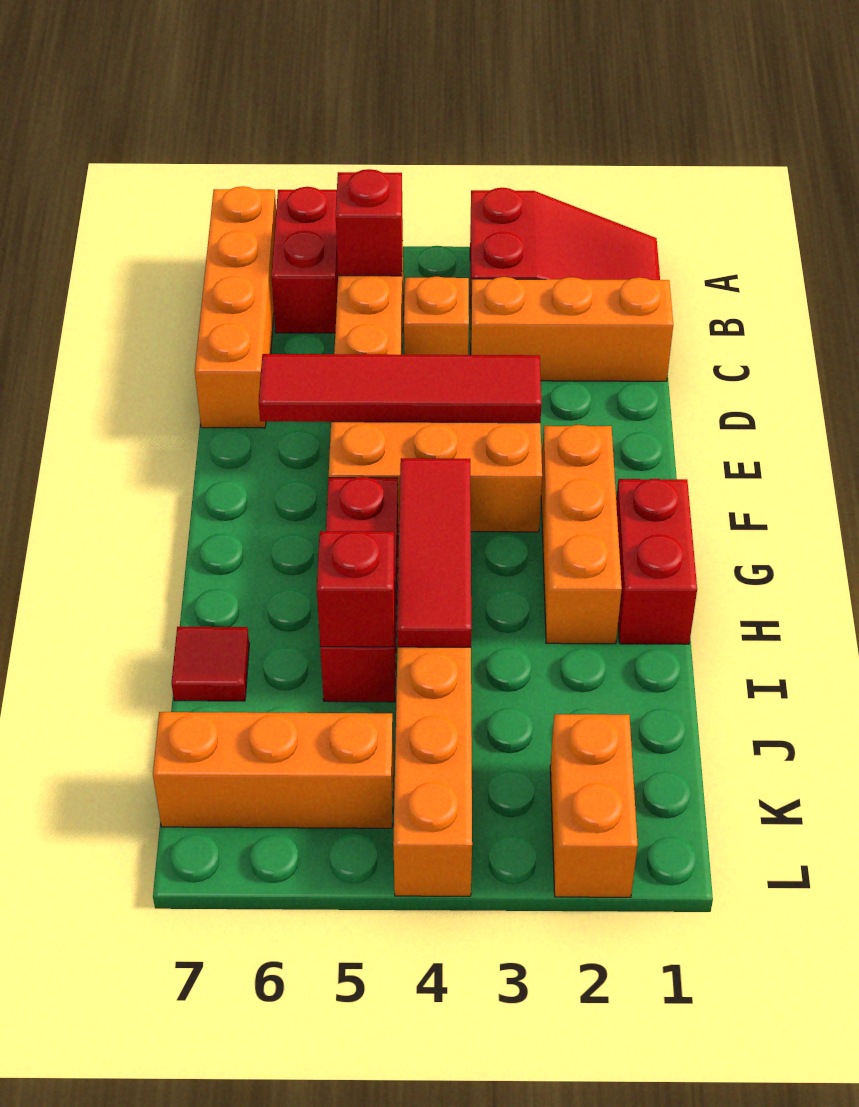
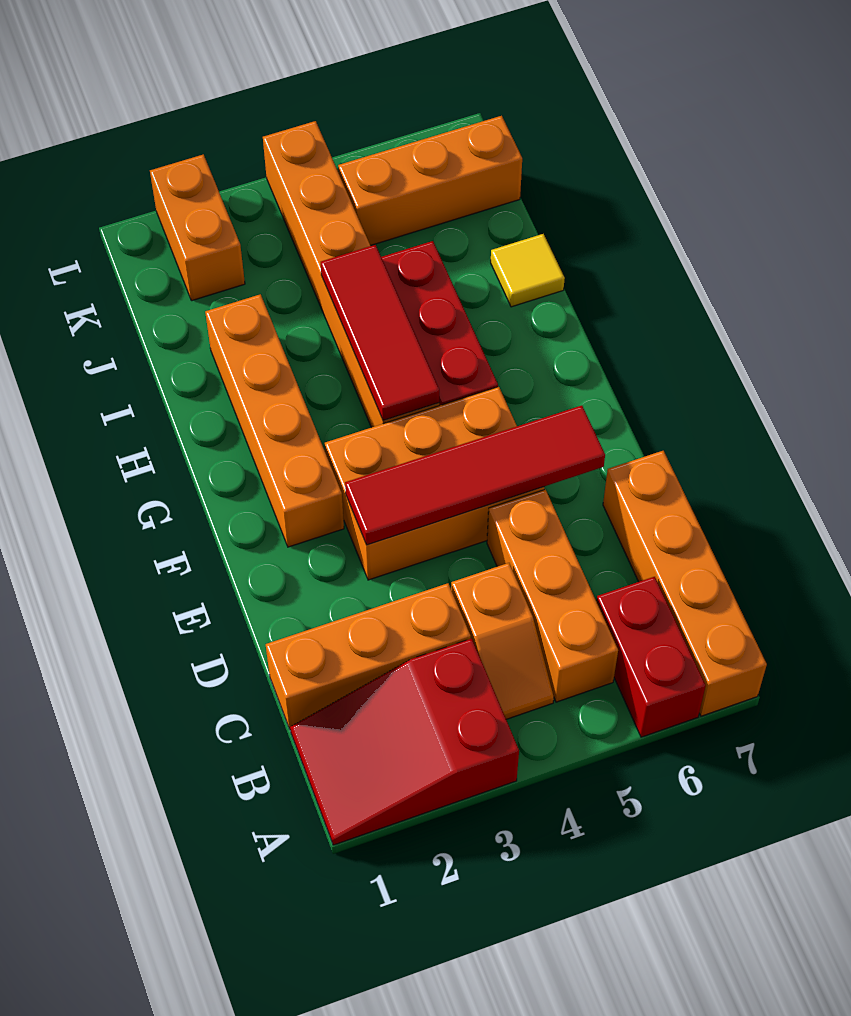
red 1x1 brick [336,169,403,276] -> none
orange 1x3 brick [541,425,622,644] -> orange 1x4 brick [205,294,344,547]
red 1x2 brick [616,479,697,644] -> none
red 1x1 brick [317,531,395,647] -> none
red 1x1 tile [172,627,249,701] -> yellow 1x1 tile [491,234,565,307]

